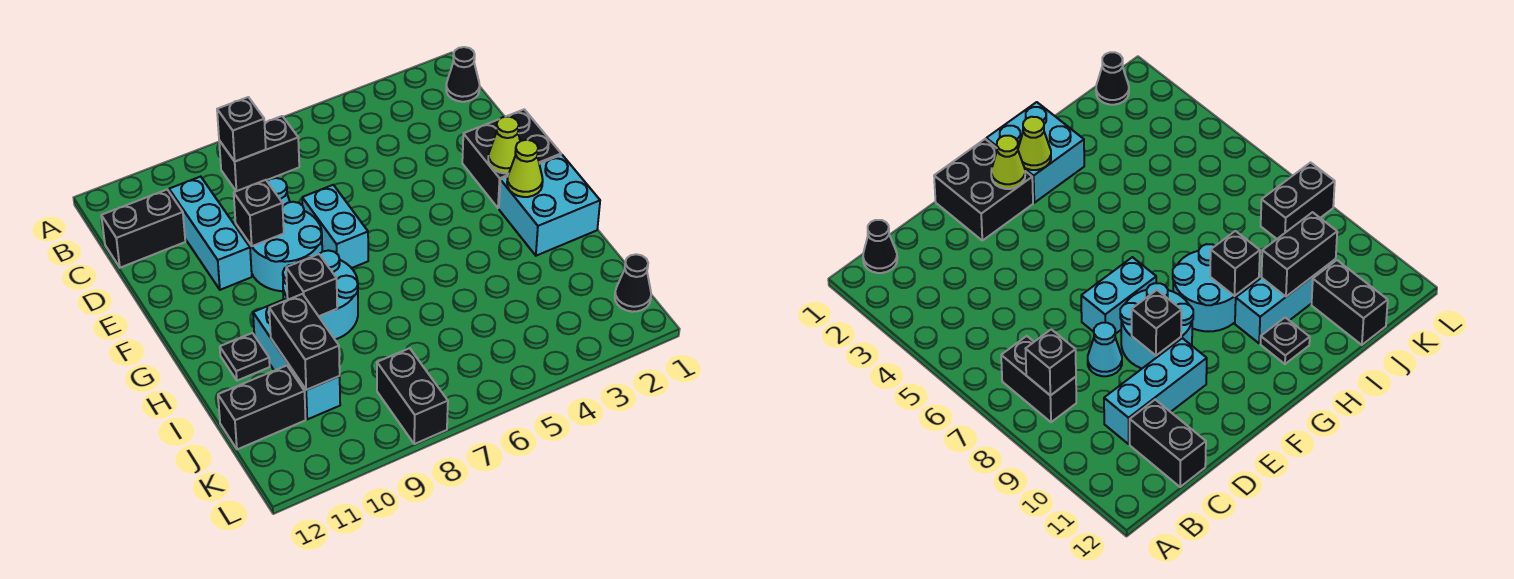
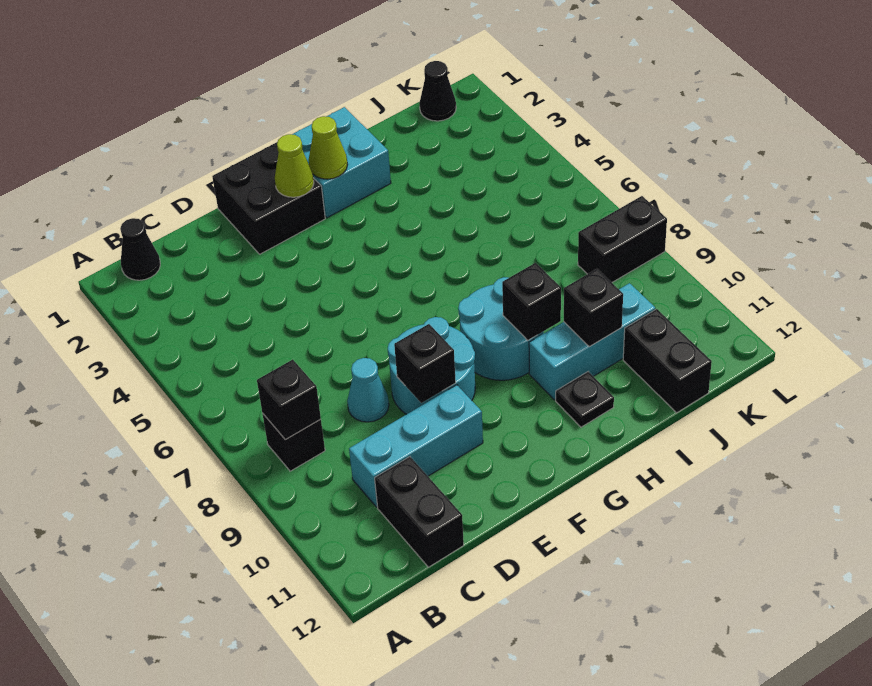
black 1x2 brick [219,116,299,191] -> black 1x1 brick [262,413,325,471]
cyan 1x2 brick [302,185,368,268] -> none
black 1x2 brick [269,294,340,390] -> black 1x1 brick [564,269,623,347]

